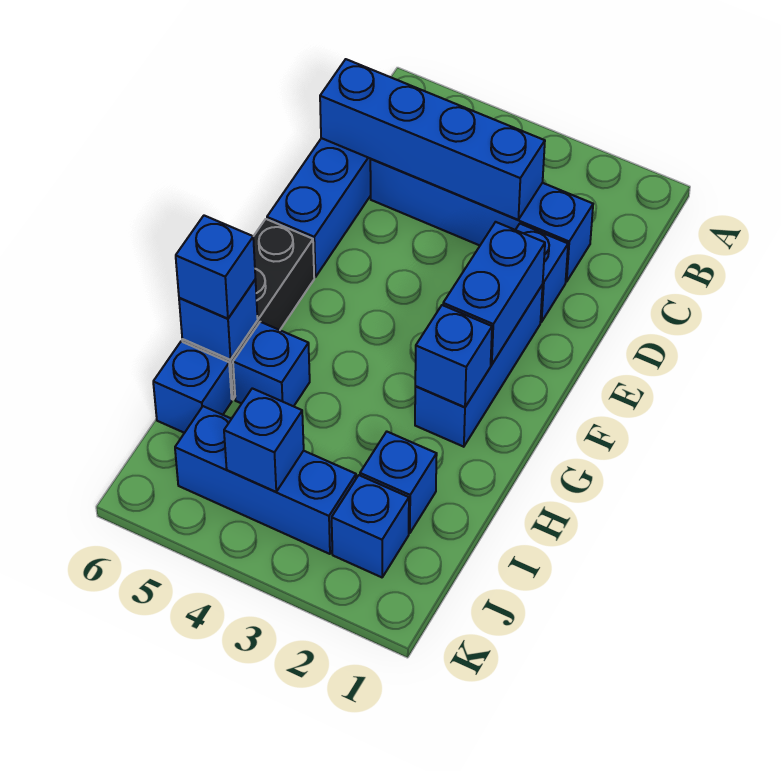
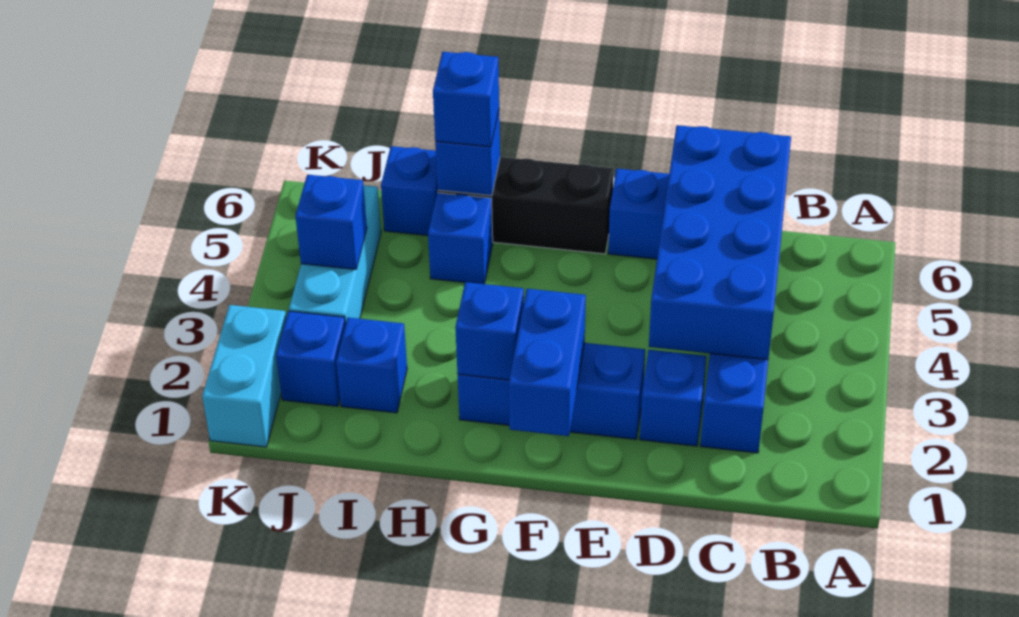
blue 1x4 brick [320,59,545,220] -> blue 2x4 brick [649,125,791,360]
blue 1x2 brick [443,222,545,365] -> blue 1x2 brick turned to [509,289,586,436]
blue 1x3 brick [175,406,356,554] -> cyan 1x3 brick [289,185,381,325]
none -> cyan 1x2 brick [202,305,286,447]

